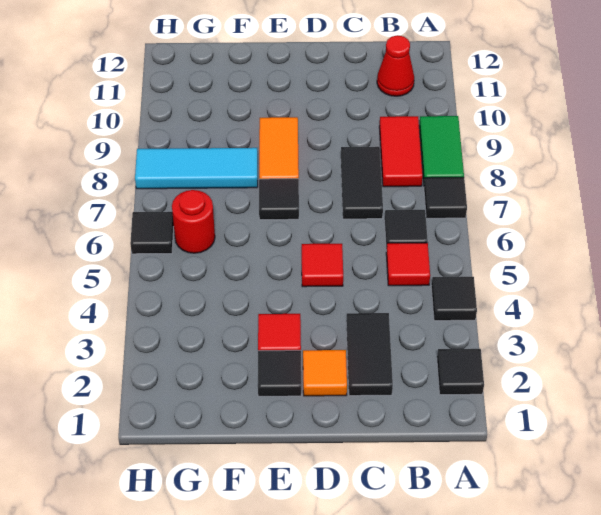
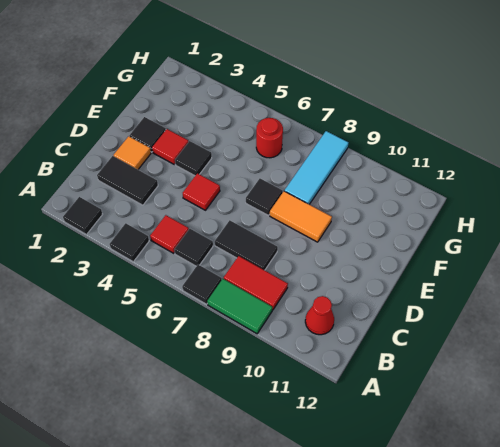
black 1x1 tile [130,212,174,254] -> black 1x1 tile moved to [175,141,212,176]

